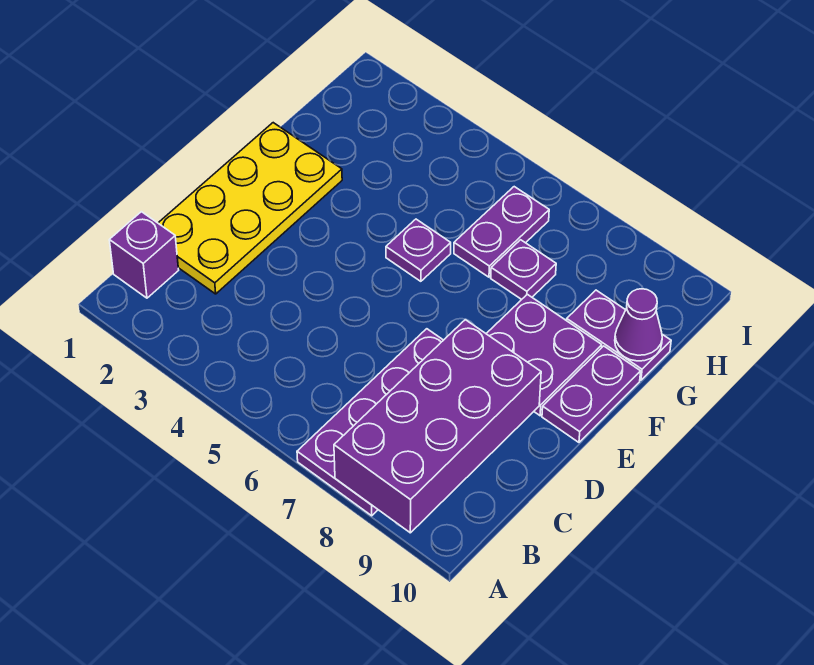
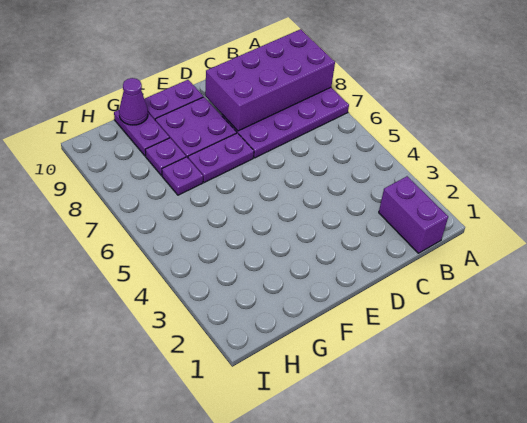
purple 1x1 brick [109,212,179,298] -> purple 1x2 brick [379,176,448,253]
yellow 2x4 plate [158,123,342,294] -> none
purple 1x1 plate [386,219,451,281] -> purple 1x1 plate moved to [145,138,186,175]
purple 1x2 plate [454,187,549,277] -> purple 1x2 plate moved to [188,133,254,183]

